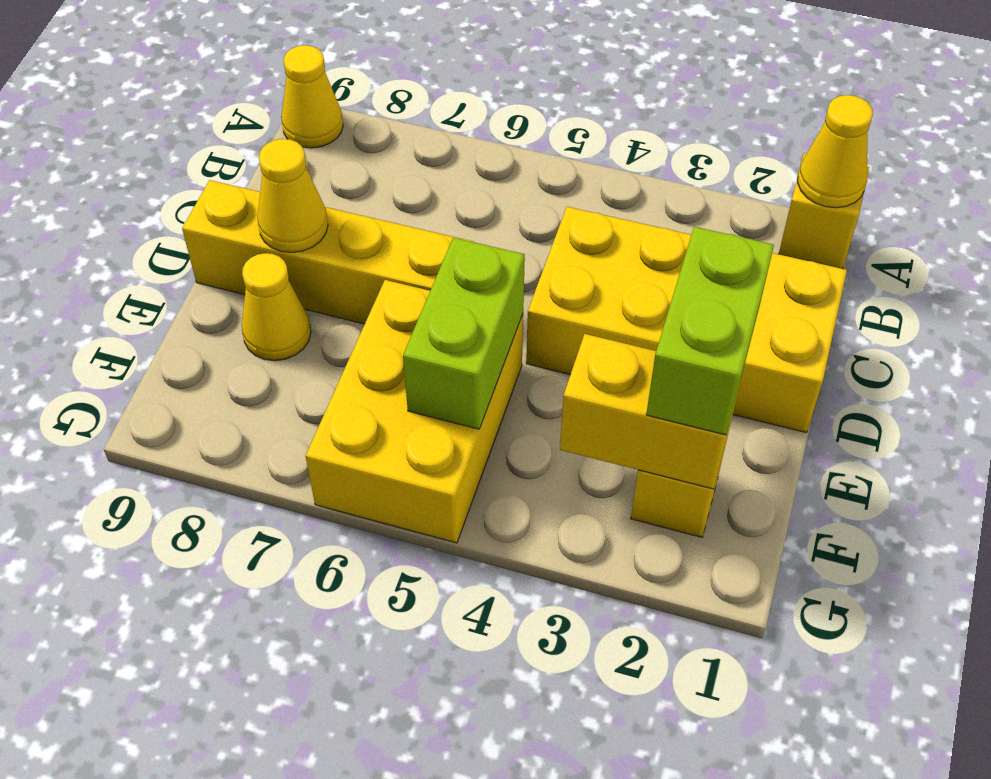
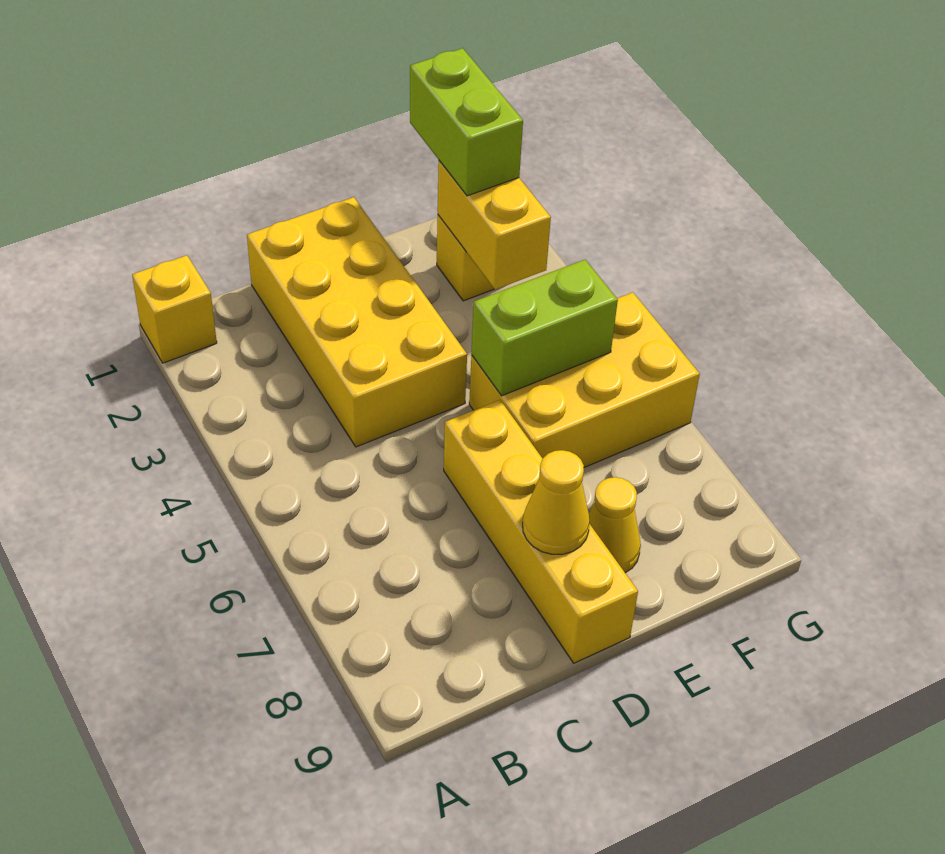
yellow 1x1 cone [798,95,873,208] -> none
yellow 1x1 cone [281,45,343,148] -> none
lime 1x2 brick [646,227,774,435] -> lime 1x2 brick turned to [410,48,523,196]

